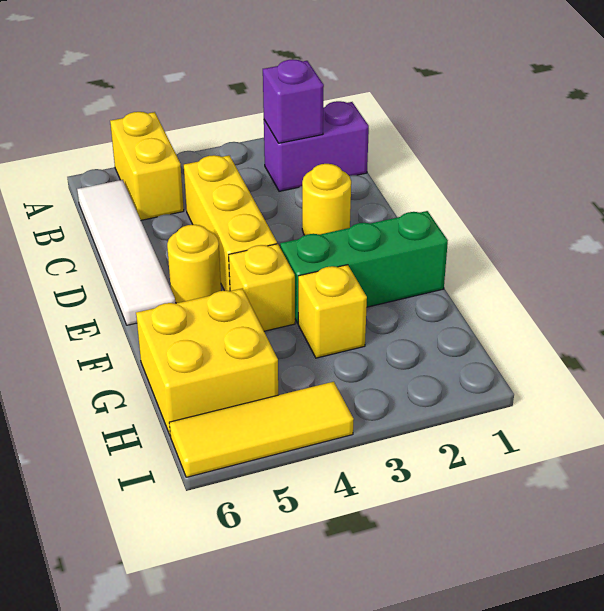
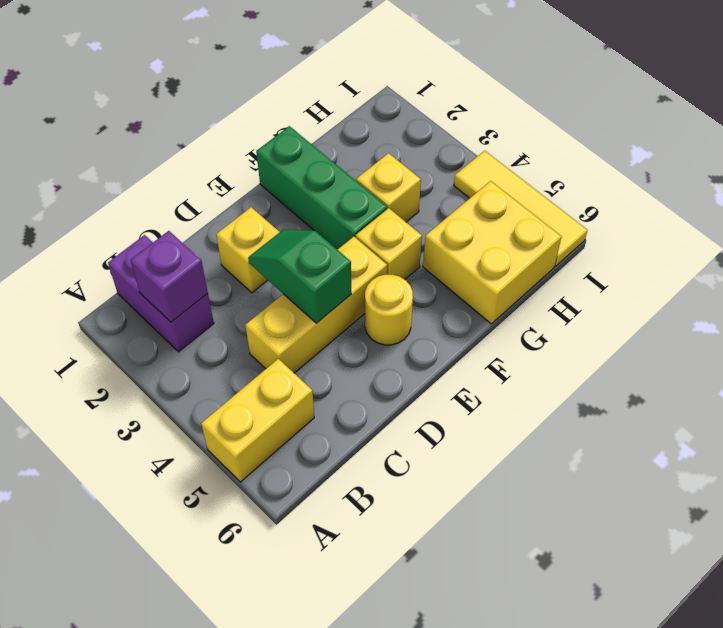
white 1x4 tile [77,180,175,325] -> none
yellow 1x1 round brick [302,164,351,235] -> yellow 1x1 brick [216,207,280,293]
none -> green 1x2 slope [248,229,351,323]

